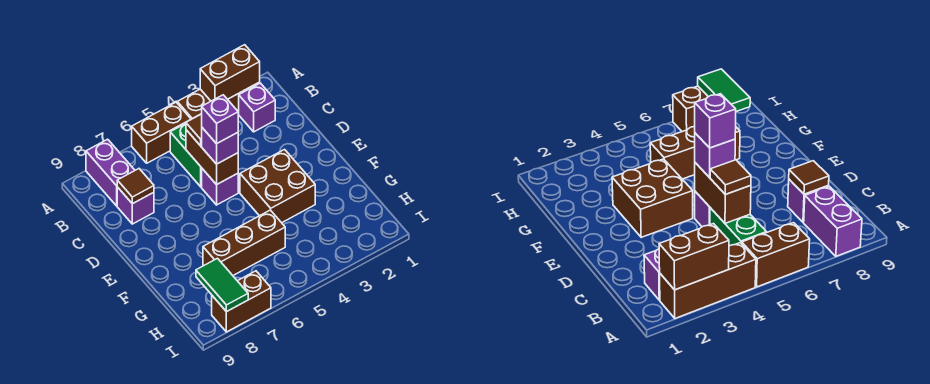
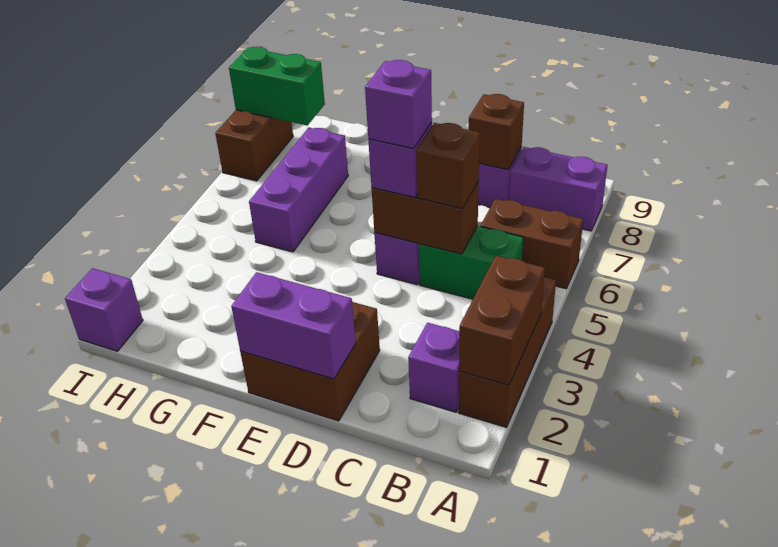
brown 1x2 brick [132,102,191,163] -> brown 1x2 brick turned to [481,199,583,289]
brown 1x1 tile [186,114,202,146] -> brown 1x1 brick [416,123,480,209]
brown 1x1 tile [117,169,154,204] -> brown 1x1 brick [469,94,524,170]
none -> purple 1x2 brick [231,272,356,379]
brown 2x2 brick [240,150,315,223] -> brown 2x2 brick moved to [240,302,380,421]
brown 1x3 brick [203,210,285,275] -> purple 1x3 brick [249,128,348,252]
green 1x2 tile [196,258,248,312] -> green 1x2 brick [229,47,325,126]
none -> purple 1x1 brick [65,268,143,351]

